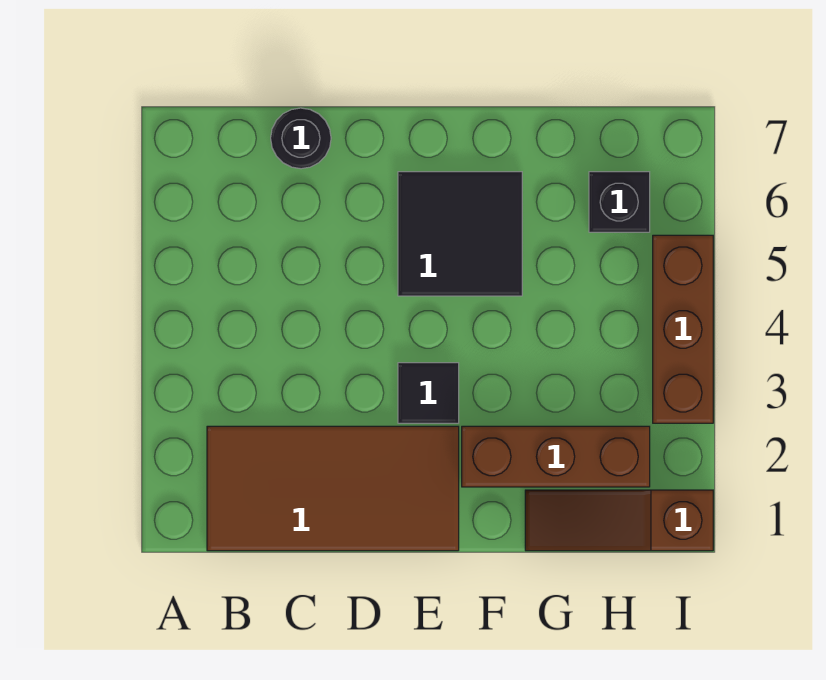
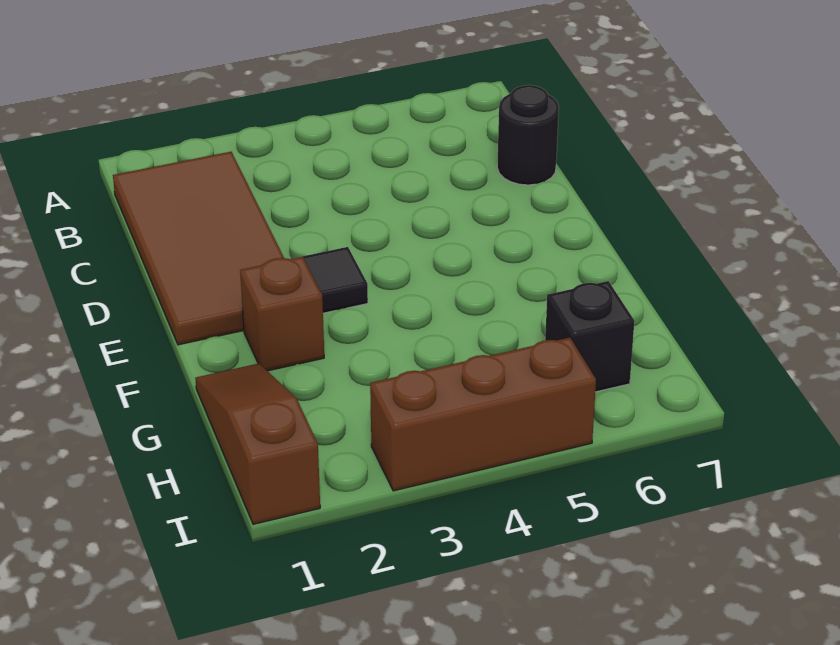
black 2x2 tile [398,172,522,296] -> none
brown 1x3 brick [462,426,650,487] -> brown 1x1 brick [240,257,324,371]

